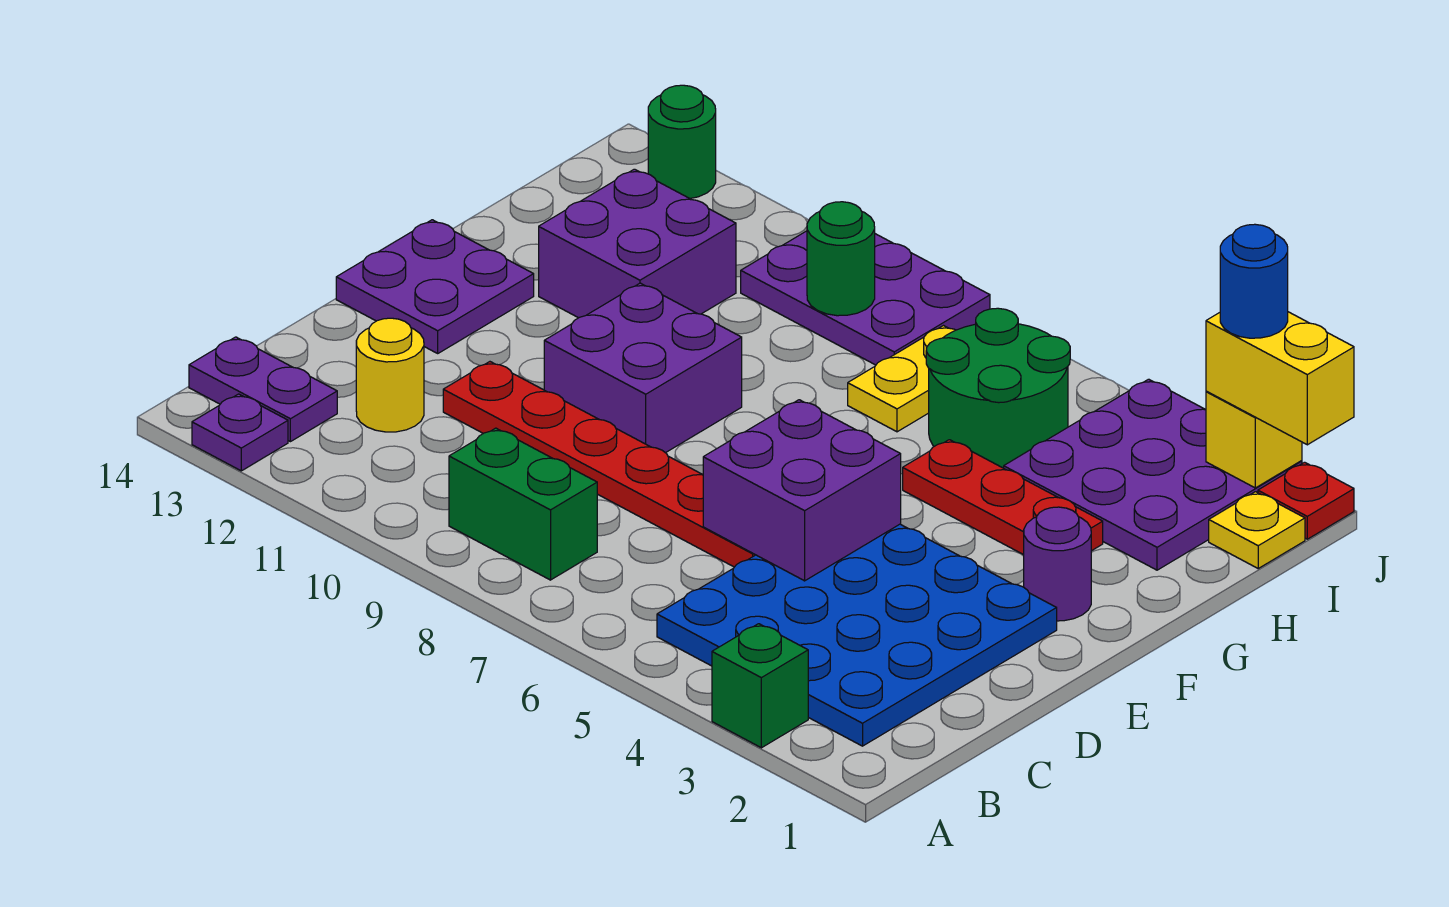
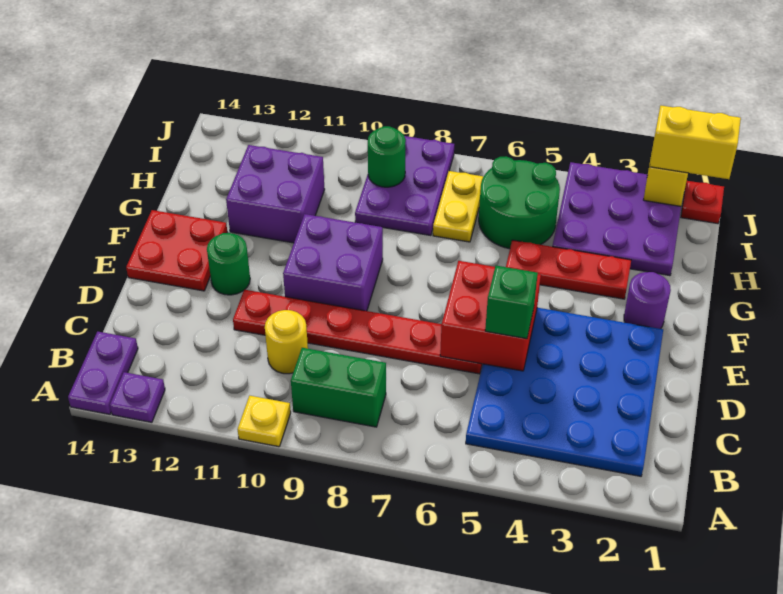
green 1x1 brick [712,624,808,748] -> green 1x1 brick moved to [485,266,538,339]
purple 1x2 plate [189,337,337,442] -> purple 1x2 plate turned to [68,332,138,414]
yellow 1x1 round brick [356,318,424,432] -> yellow 1x1 round brick moved to [265,310,308,374]
purple 2x2 brick [703,400,901,581] -> red 2x2 brick [440,261,541,371]
purple 2x2 plate [336,220,534,353] -> red 2x2 plate [126,210,228,291]
yellow 1x1 plate [1209,492,1305,568] -> yellow 1x1 plate moved to [237,396,291,447]
purple 2x3 plate [741,231,990,365] -> purple 2x3 plate turned to [355,136,454,236]
blue 1x1 round brick [1220,224,1288,338] -> none
green 1x1 round brick [648,85,716,198] -> green 1x1 round brick moved to [207,233,250,295]

